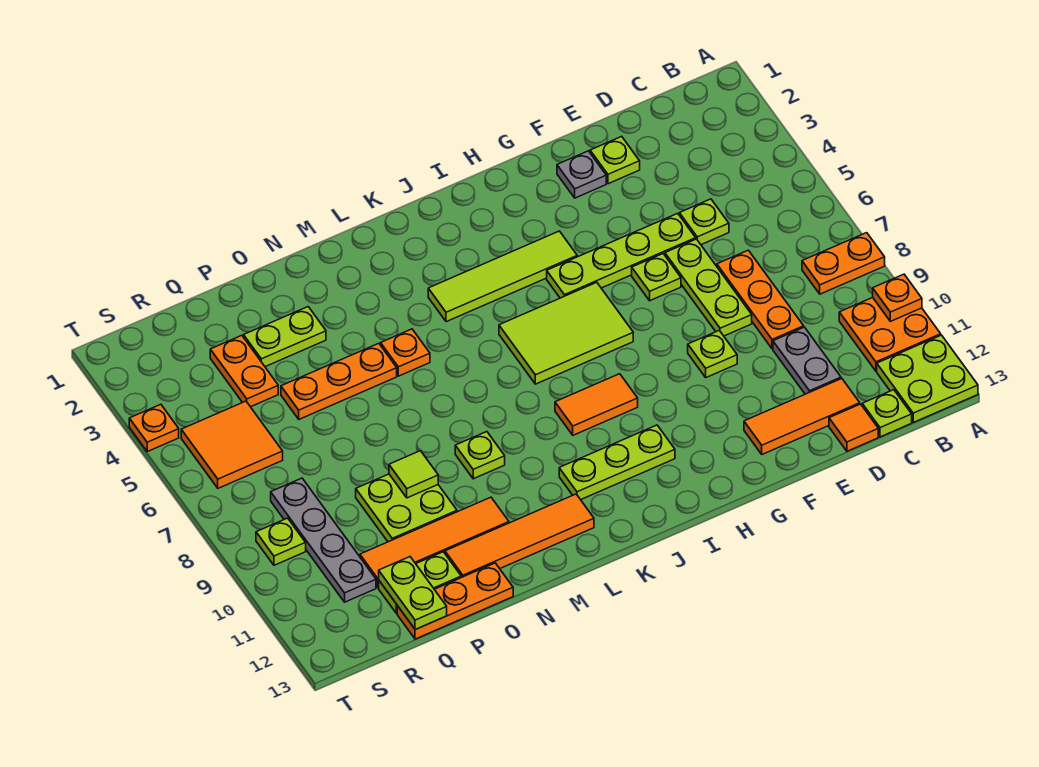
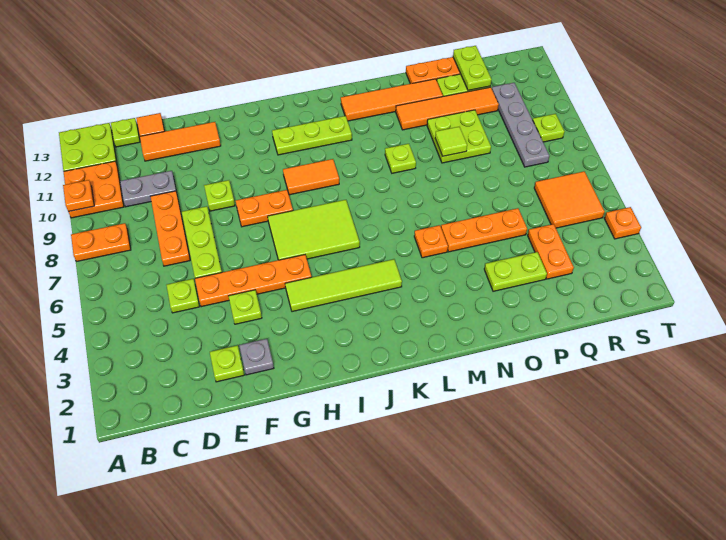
grey 1x2 plate [773,327,841,394] -> grey 1x2 plate turned to [120,171,176,207]
lime 1x4 plate [547,213,696,298] -> orange 1x4 plate [195,255,311,307]
lime 1x1 plate [632,254,681,301] -> lime 1x1 plate moved to [229,290,262,324]
none -> orange 1x2 plate [236,190,293,227]

